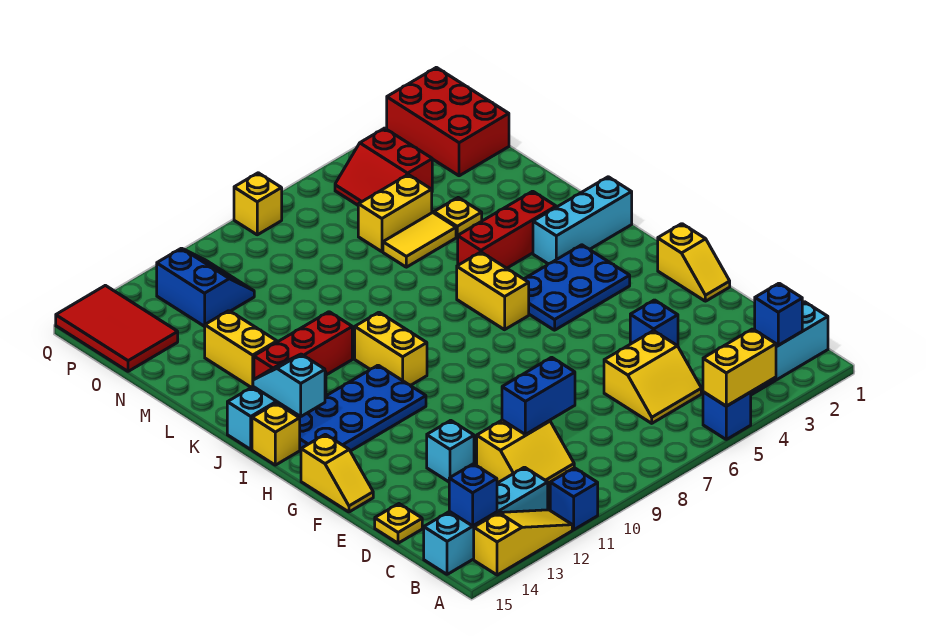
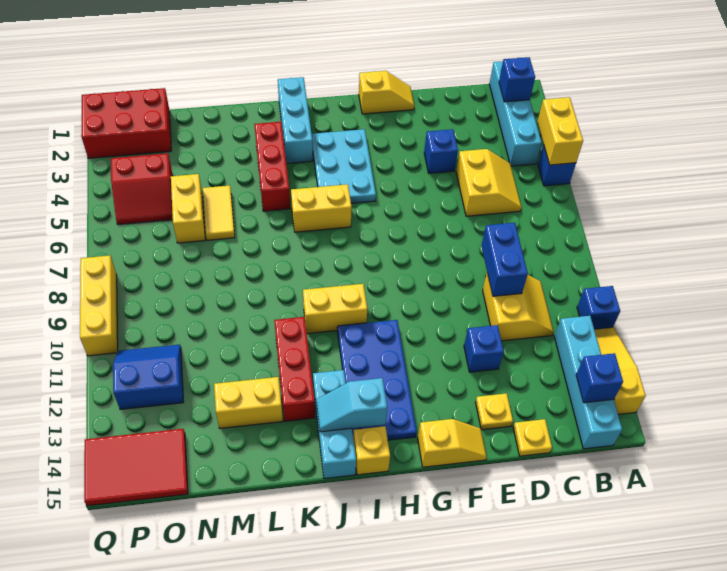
cyan 1x1 brick [427,420,474,482] -> blue 1x1 brick [464,325,504,372]
blue 2x3 plate [524,245,630,330] -> cyan 2x3 plate [312,129,376,203]
yellow 1x1 plate [434,198,482,237] -> yellow 1x1 plate moved to [476,393,513,430]
yellow 1x1 brick [234,173,282,235] -> yellow 1x3 brick [80,255,118,356]

